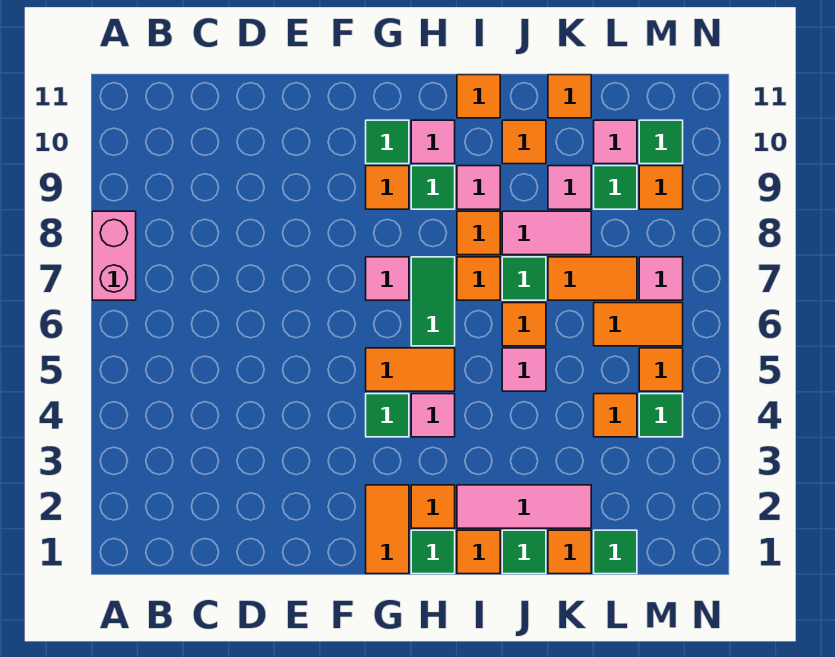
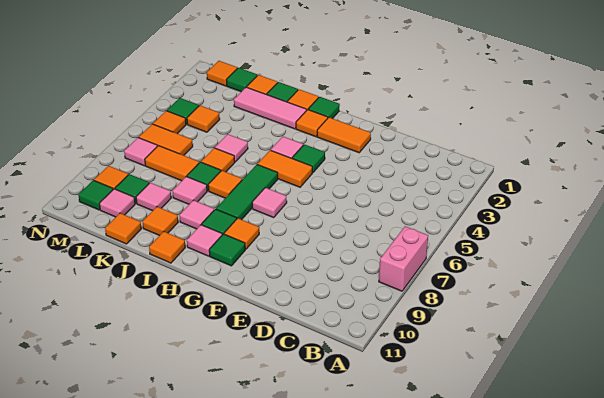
orange 1x2 tile [366,485,409,574] -> orange 1x2 tile turned to [317,117,371,153]
green 1x2 tile [411,257,455,346] -> green 1x3 tile [216,165,278,220]
orange 1x1 tile [457,211,500,255] -> orange 1x1 tile moved to [207,61,237,86]
pink 1x2 tile [502,211,591,255] -> pink 1x1 tile [172,177,207,204]

